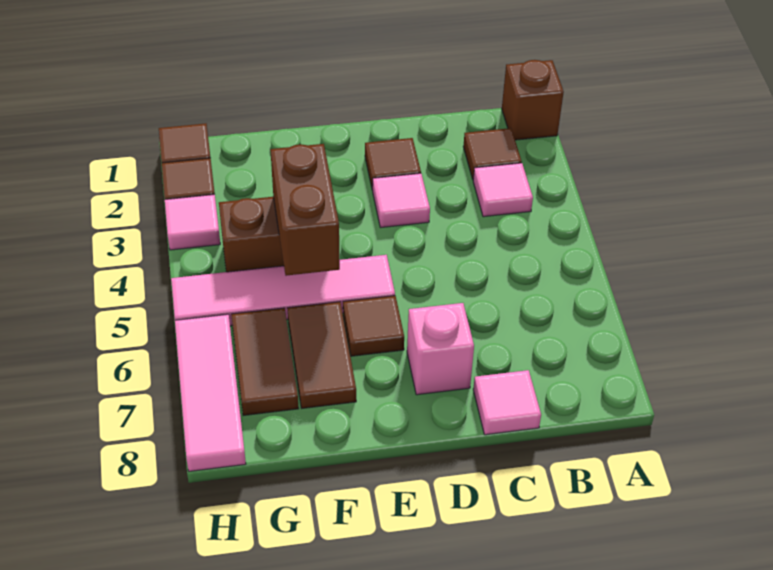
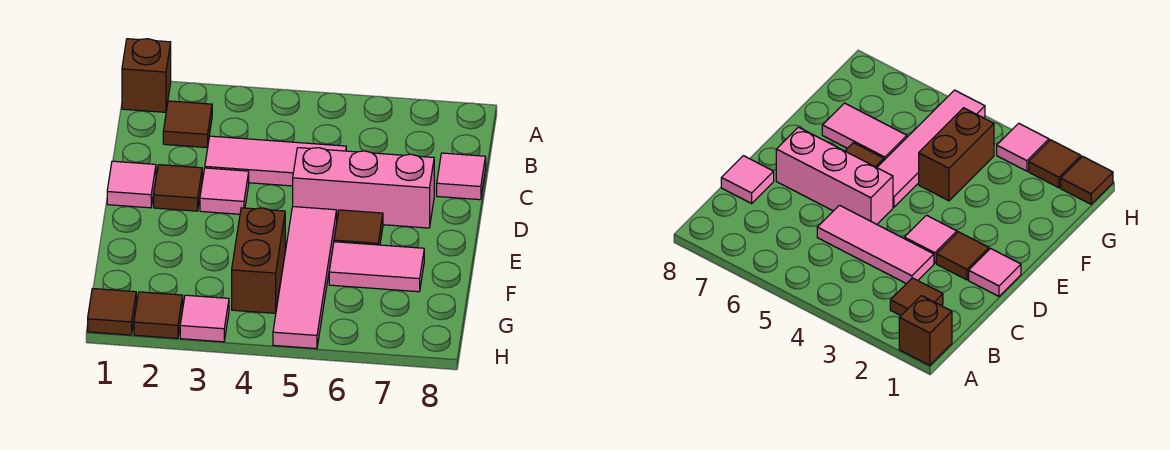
pink 1x1 tile [473,163,533,217] -> pink 1x1 tile moved to [107,161,156,208]
pink 1x1 brick [407,303,474,395] -> pink 1x3 brick [293,148,434,228]
brown 1x2 brick [270,144,340,276] -> none
brown 1x2 tile [288,302,356,408] -> pink 1x2 tile [329,242,424,292]
brown 1x2 tile [231,308,298,416] -> none
pink 1x3 tile [175,314,246,471] -> pink 1x3 tile moved to [205,136,346,186]

